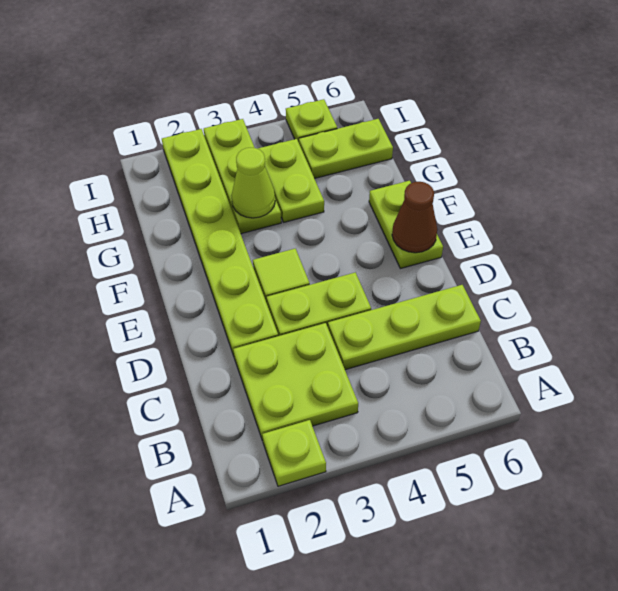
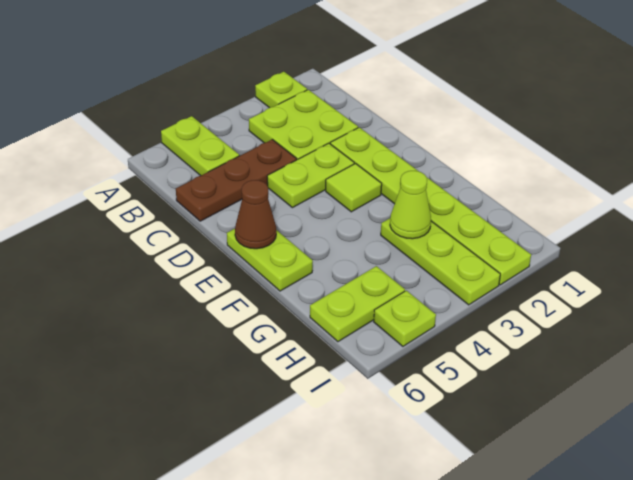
lime 1x3 plate [328,285,481,370] -> brown 1x3 plate [176,139,297,221]
lime 1x2 plate [257,139,324,222] -> lime 1x2 plate moved to [161,116,239,176]

